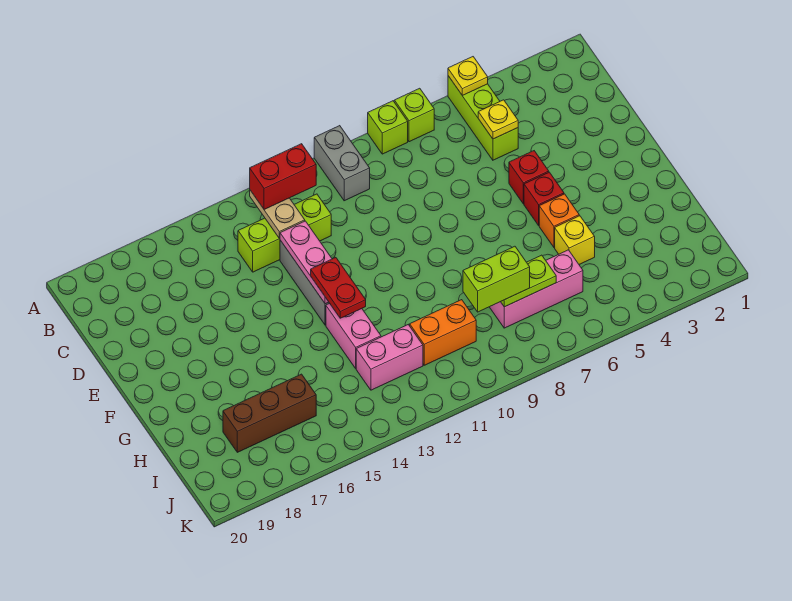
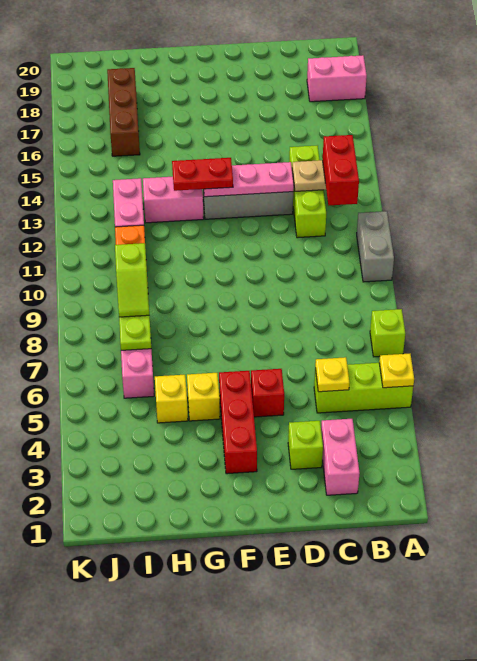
lime 1x1 brick [368,101,408,154] -> lime 1x1 brick moved to [288,421,323,469]
grey 1x2 brick [314,126,370,201] -> grey 1x2 brick turned to [357,211,394,282]
none -> pink 1x2 brick [307,55,367,102]
none -> pink 1x2 brick [321,419,360,495]
red 1x1 brick [524,172,564,225] -> red 1x3 brick [219,371,257,474]
orange 1x1 brick [539,194,579,247] -> yellow 1x1 brick [187,373,220,421]
lime 1x2 brick [463,246,530,312] -> lime 1x2 slope [115,243,149,317]

